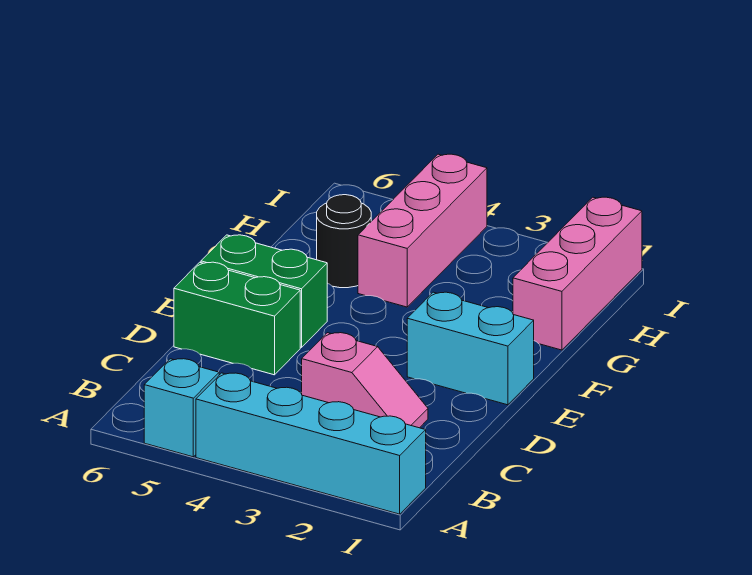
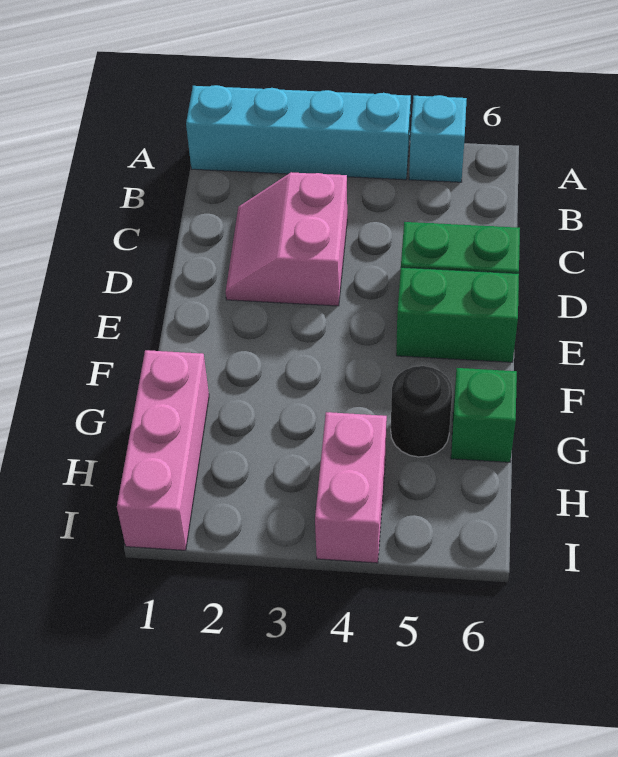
pink 1x2 slope [302,333,428,428] -> pink 2x2 slope [226,172,347,306]
cyan 1x2 brick [407,292,534,405] -> none
pink 1x3 brick [358,154,487,307] -> pink 1x2 brick [315,412,387,563]
none -> green 1x1 brick [451,368,517,462]

